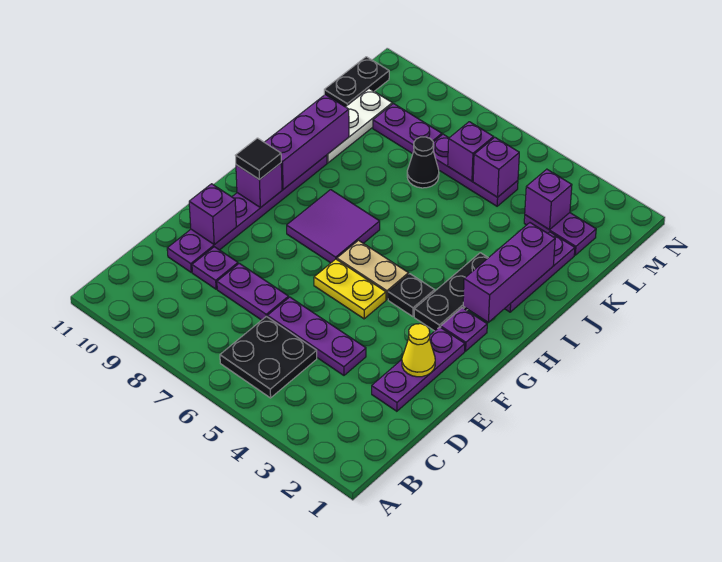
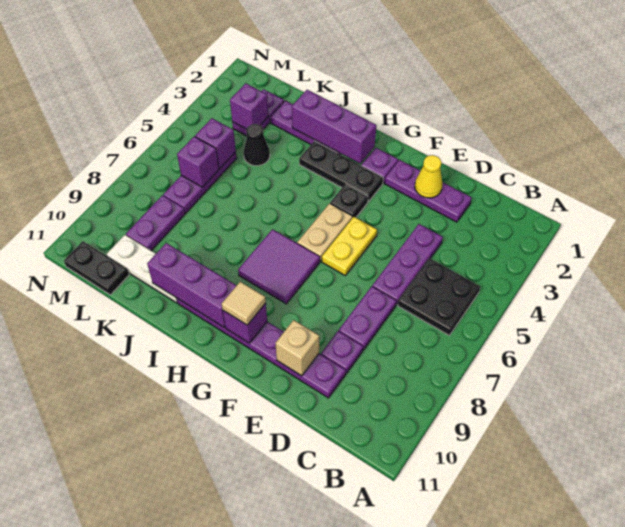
purple 1x1 brick [189,184,236,244] -> tan 1x1 brick [276,320,319,376]
black 1x1 tile [235,138,281,179] -> tan 1x1 tile [222,282,266,325]
black 1x1 cone [407,137,439,188] -> black 1x1 cone moved to [243,124,270,166]

